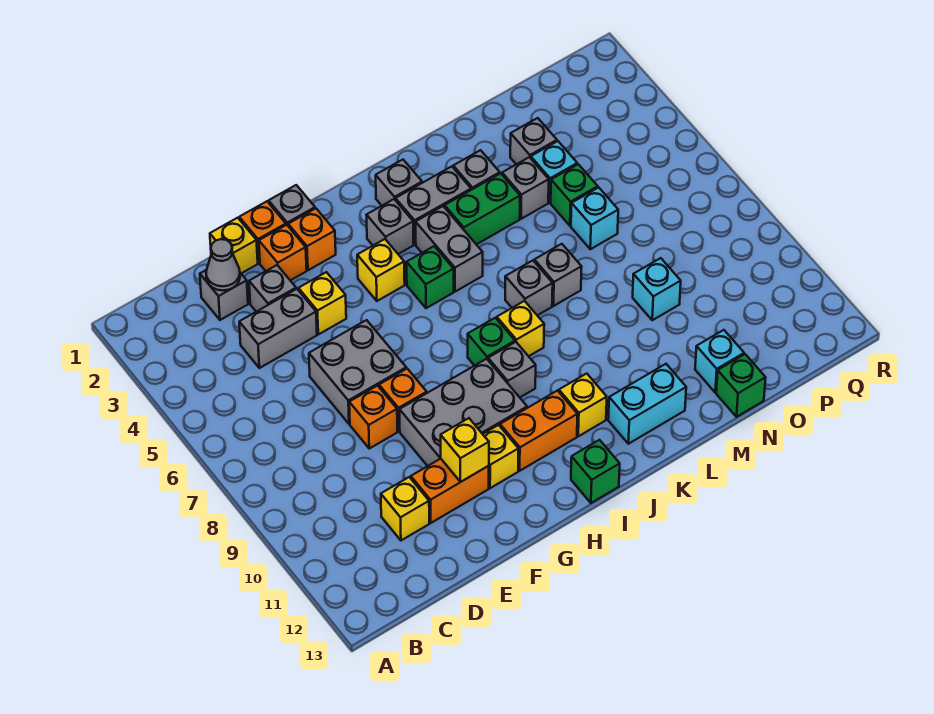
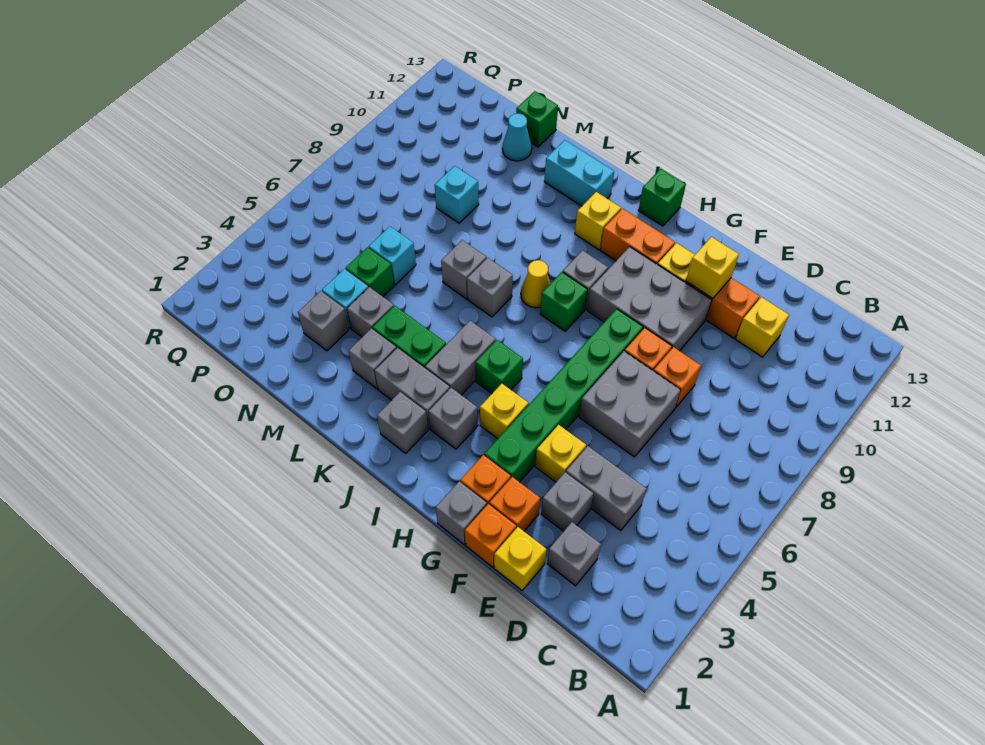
grey 1x1 cone [206,239,240,291] -> none
none -> green 1x6 brick [484,309,643,482]
yellow 1x1 brick [497,301,544,356] -> yellow 1x1 cone [521,260,551,308]
cyan 1x1 brick [695,330,744,392] -> cyan 1x1 cone [502,114,532,161]

